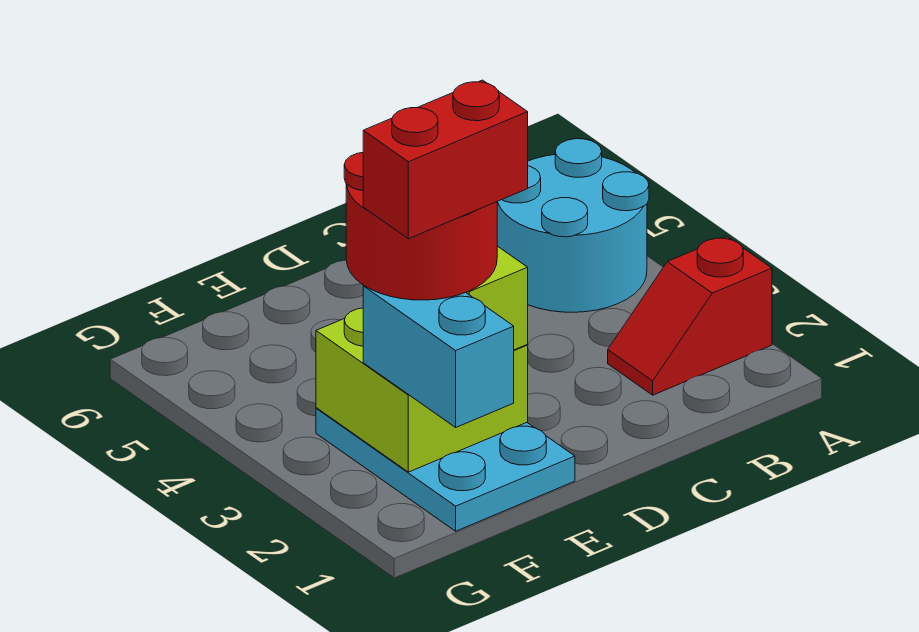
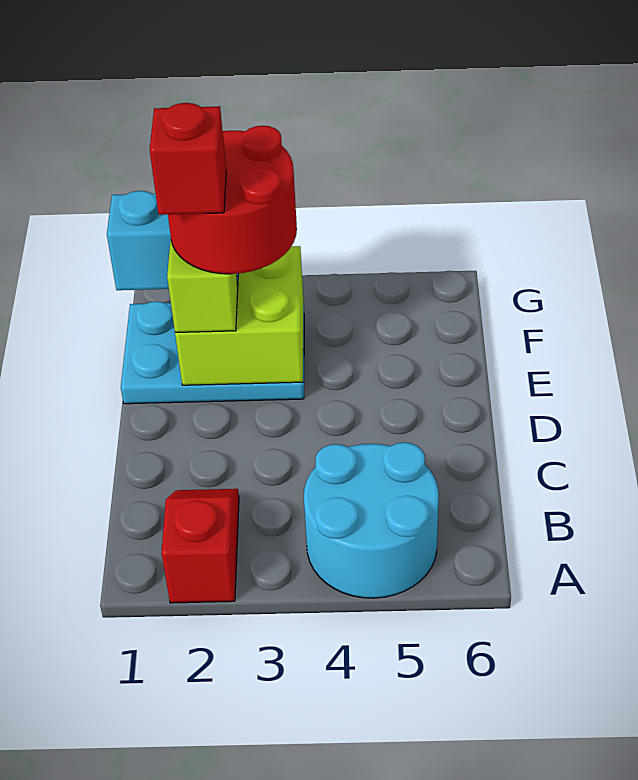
red 1x2 brick [363,80,528,239] -> red 1x1 brick [150,103,226,215]

